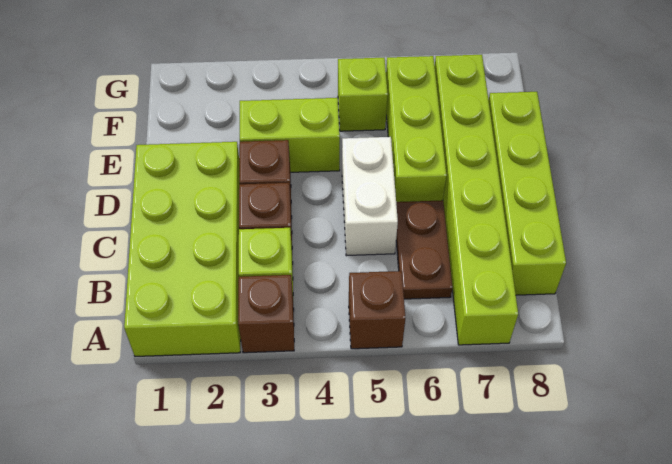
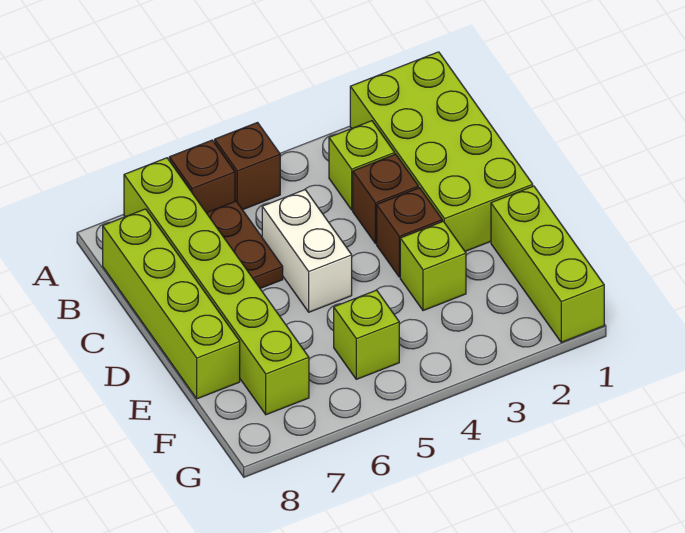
brown 1x1 brick [238,275,294,353] -> brown 1x1 brick moved to [169,140,235,213]
lime 1x3 brick [386,56,447,202] -> lime 1x3 brick moved to [491,186,604,342]
lime 1x2 brick [240,98,340,172] -> lime 1x1 brick [400,221,466,311]

